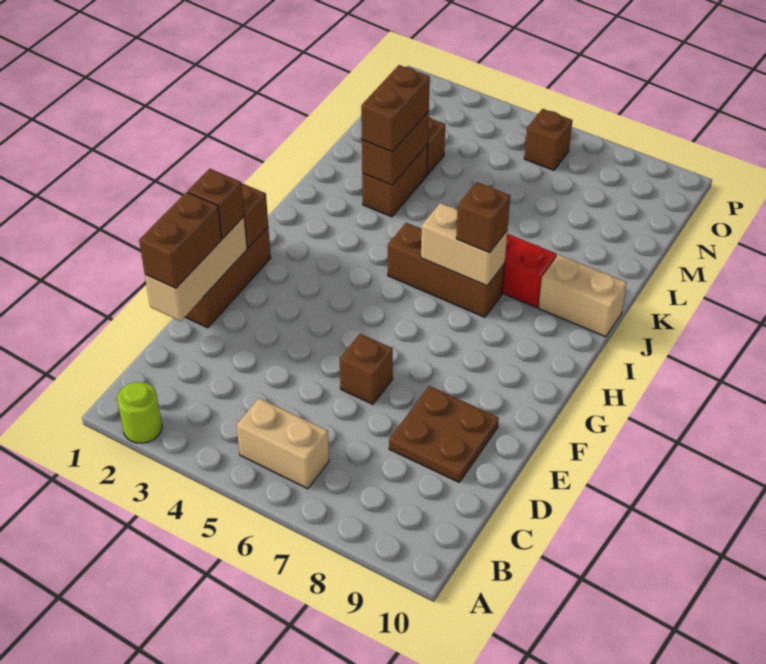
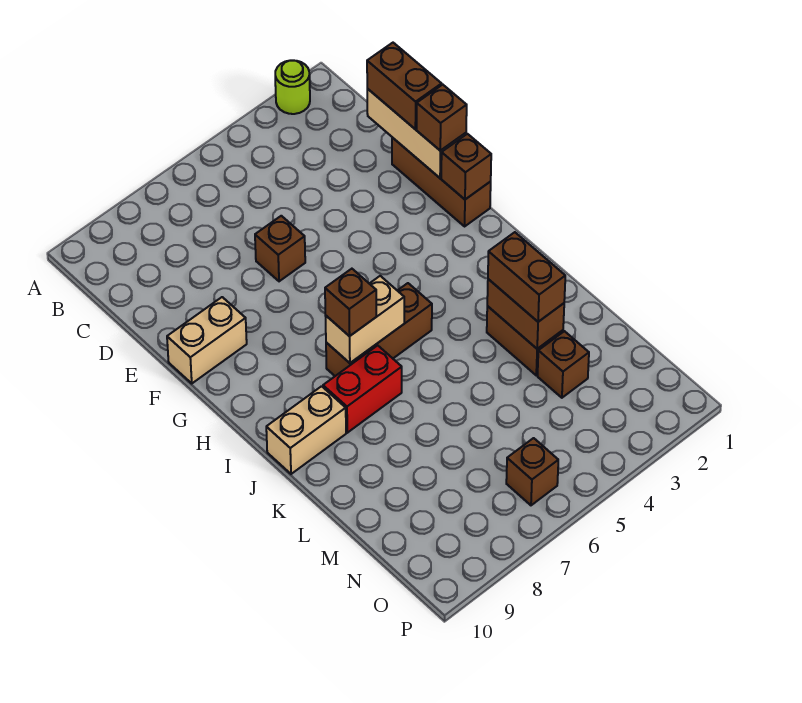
tan 1x2 brick [237,398,329,489] -> tan 1x2 brick moved to [167,297,247,383]
brown 2x2 plate [389,386,499,482] -> none

